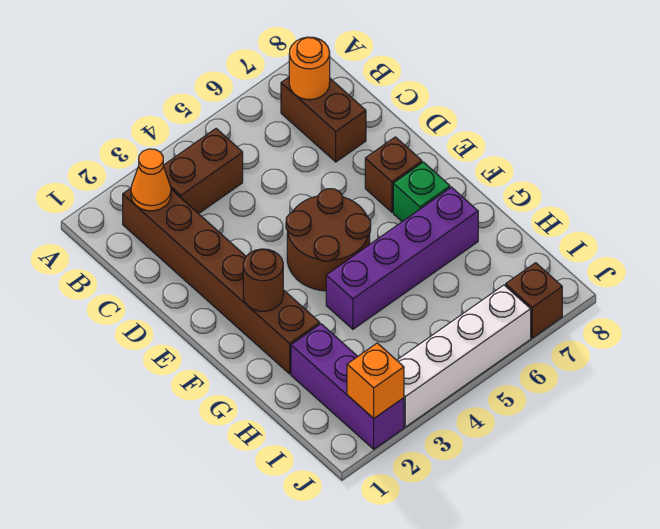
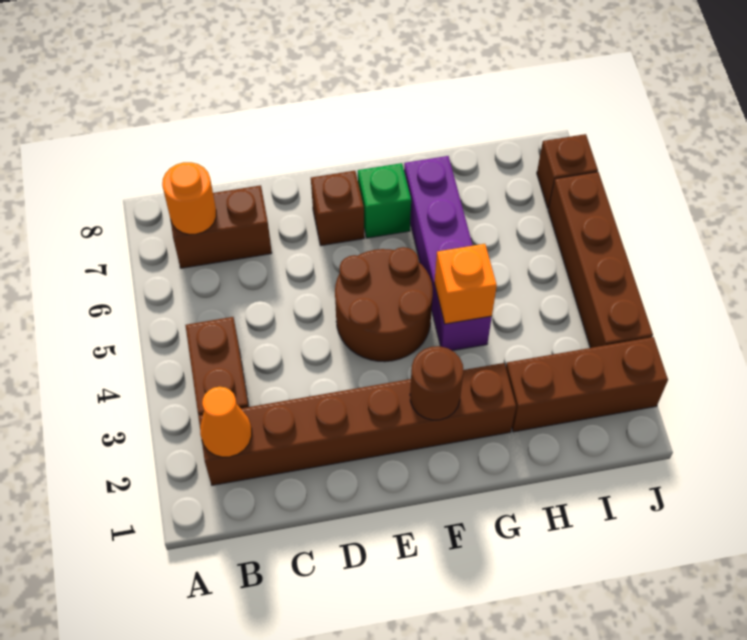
purple 1x3 brick [291,324,404,449] -> brown 1x3 brick [506,337,668,432]
orange 1x1 brick [347,343,404,418] -> orange 1x1 brick moved to [434,244,497,324]
white 1x4 brick [397,285,531,427] -> brown 1x4 brick [548,172,653,348]

